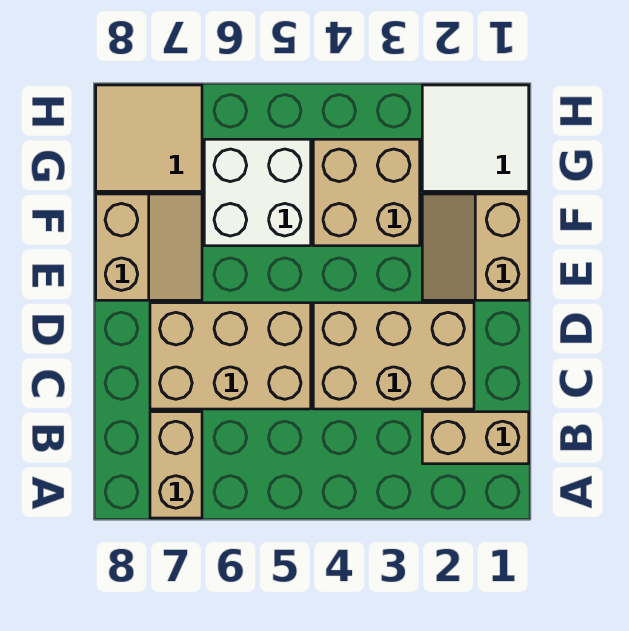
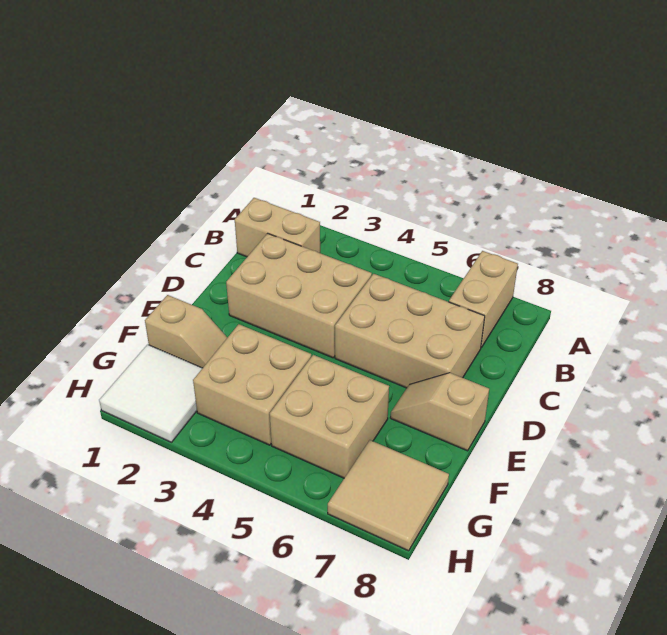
tan 2x2 slope [422,194,529,300] -> tan 1x2 slope [145,295,227,368]
tan 2x2 slope [96,194,202,300] -> tan 1x2 slope [390,373,489,451]
white 2x2 brick [204,139,311,246] -> tan 2x2 brick [270,355,389,478]

